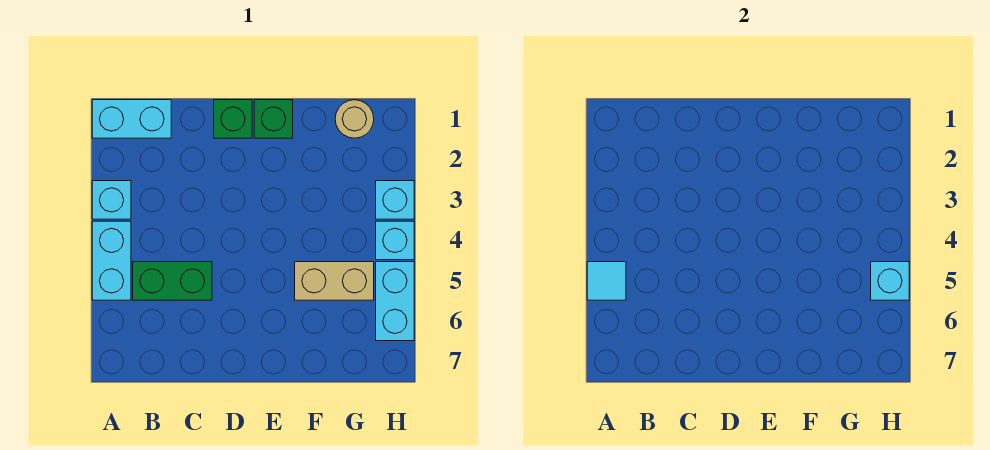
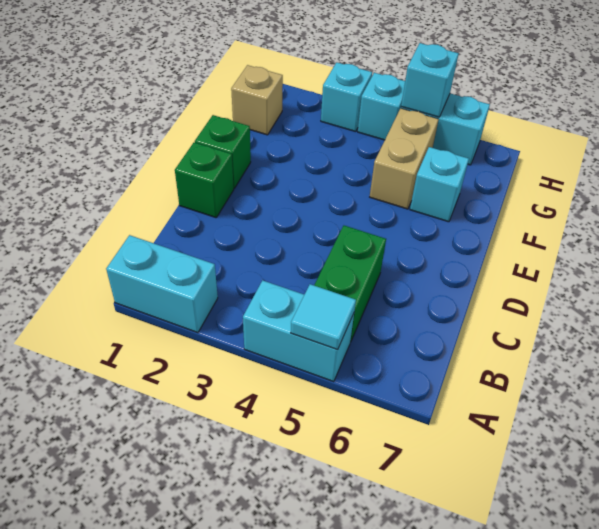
cyan 1x2 brick [92,100,171,138] -> cyan 1x2 brick turned to [106,235,218,333]
cyan 1x1 brick [92,181,131,219] -> cyan 1x1 brick moved to [410,147,469,222]
tan 1x1 round brick [335,100,374,138] -> tan 1x1 brick [231,65,283,135]

